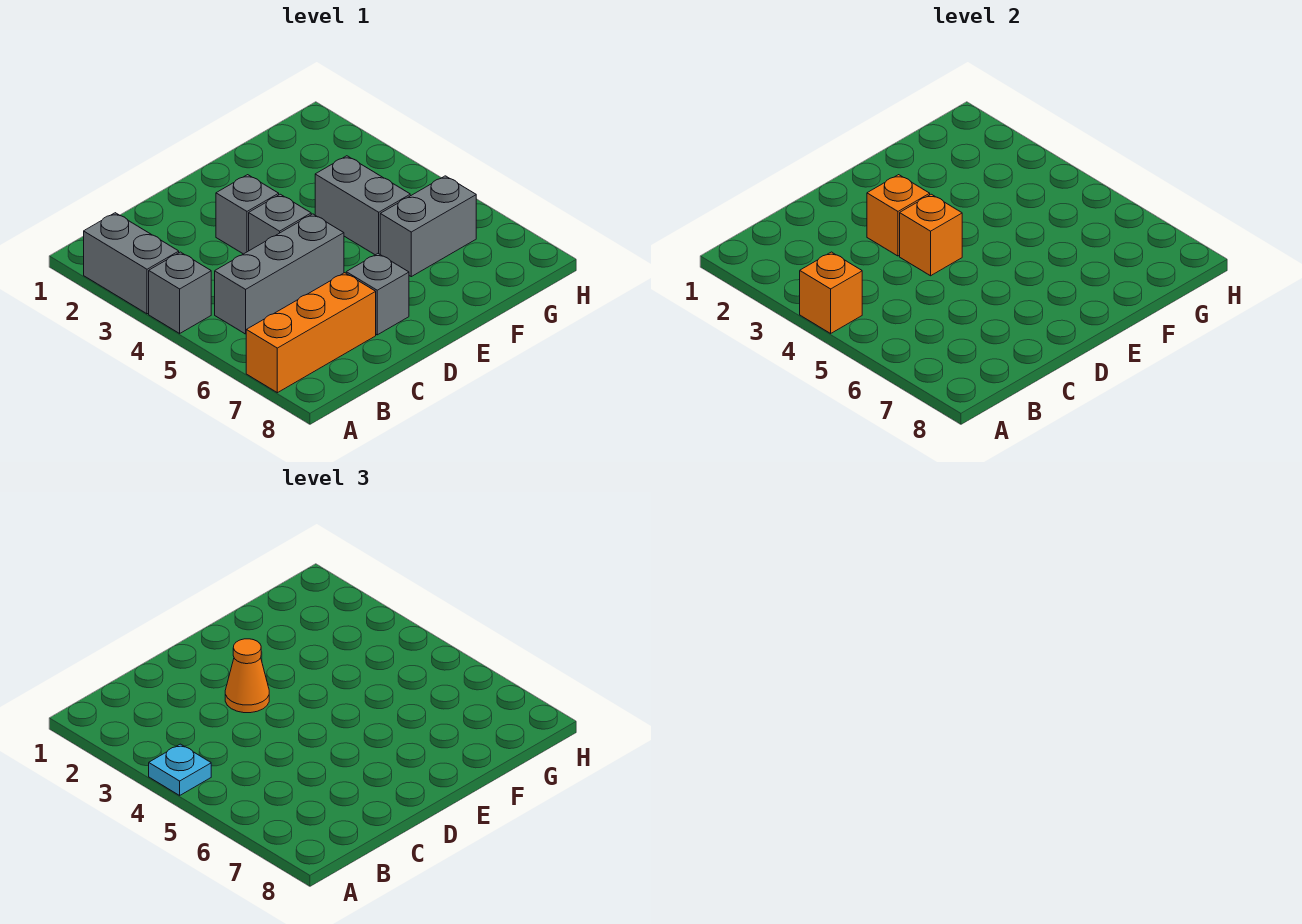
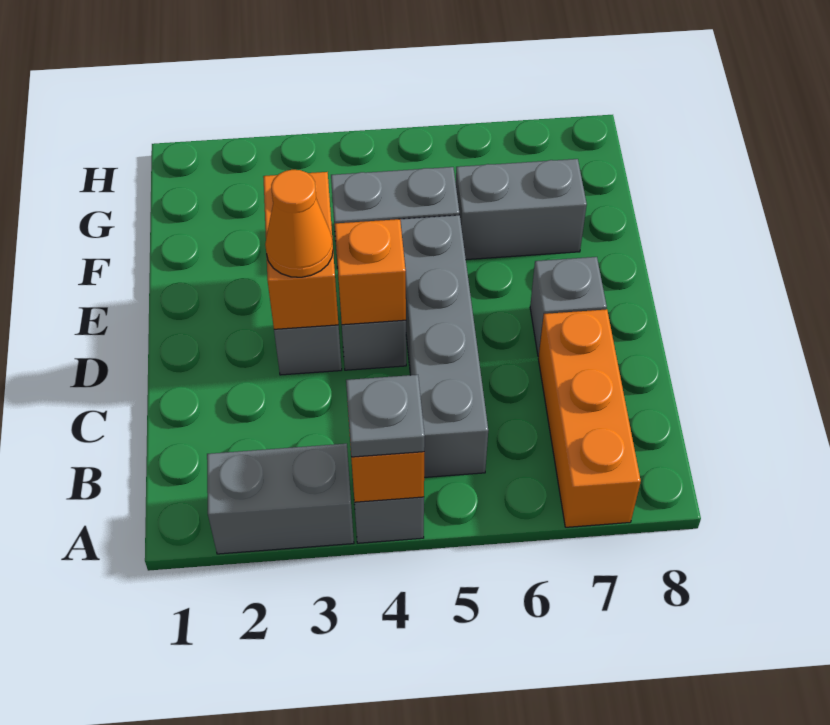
cyan 1x1 plate [149,744,211,795] -> grey 1x1 plate [346,375,425,457]
grey 1x3 brick [215,214,344,334] -> grey 1x4 brick [400,215,488,477]
orange 1x1 brick [867,175,930,256] -> orange 1x2 brick [263,172,338,329]
grey 1x2 brick [380,176,476,277] -> grey 1x2 brick turned to [456,159,587,260]

